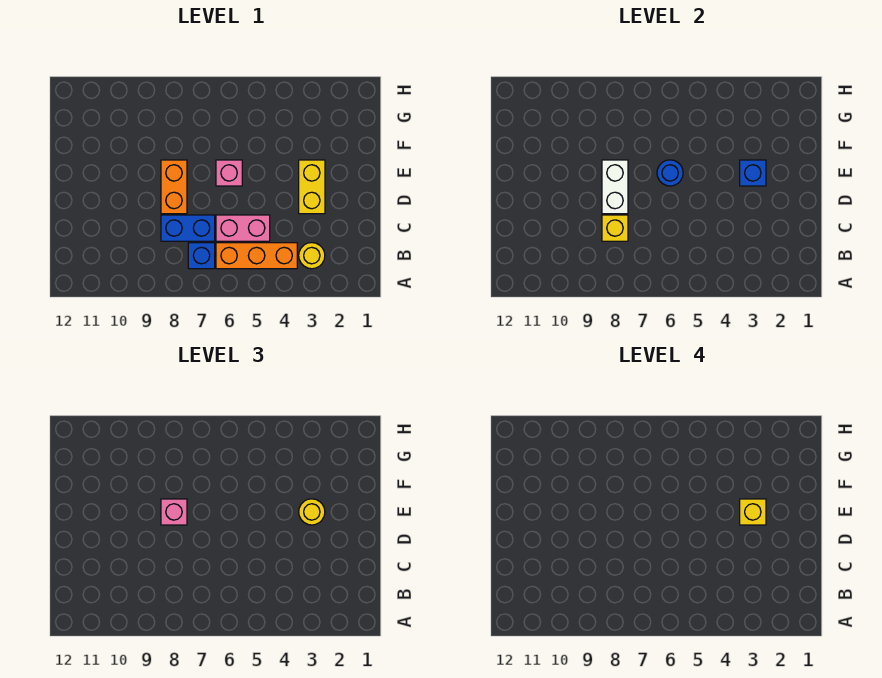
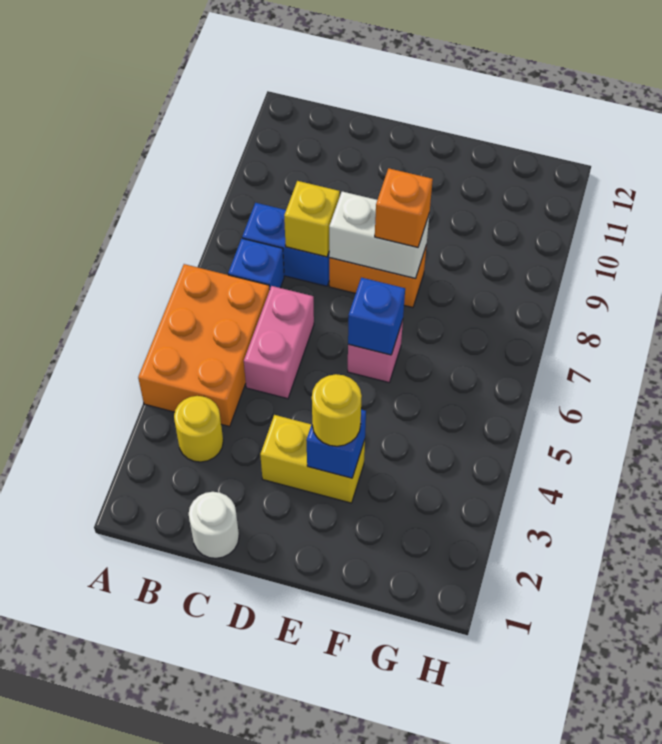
orange 1x3 brick [216,243,297,269] -> orange 2x3 brick [138,264,270,427]
none -> white 1x1 round brick [189,492,239,558]
blue 1x2 brick [161,215,215,241] -> blue 1x2 brick turned to [242,203,329,286]
yellow 1x1 brick [740,499,766,525] -> none
blue 1x1 round brick [657,160,683,186] -> blue 1x1 brick [348,278,405,355]
pink 1x1 brick [161,499,187,525] -> orange 1x1 brick [375,168,433,248]

